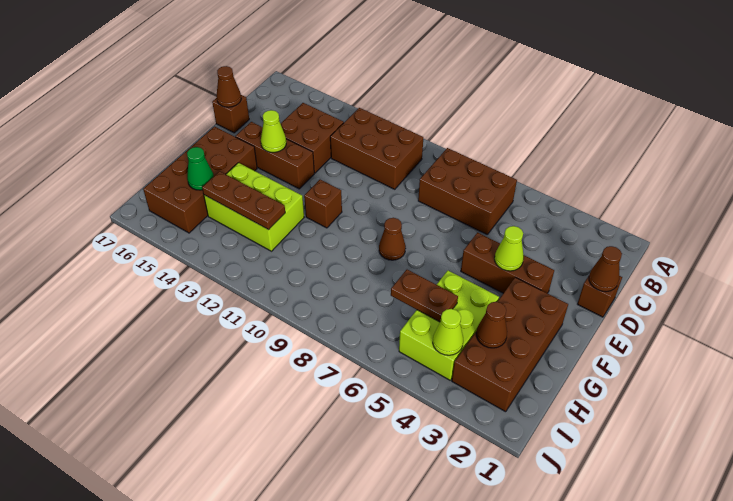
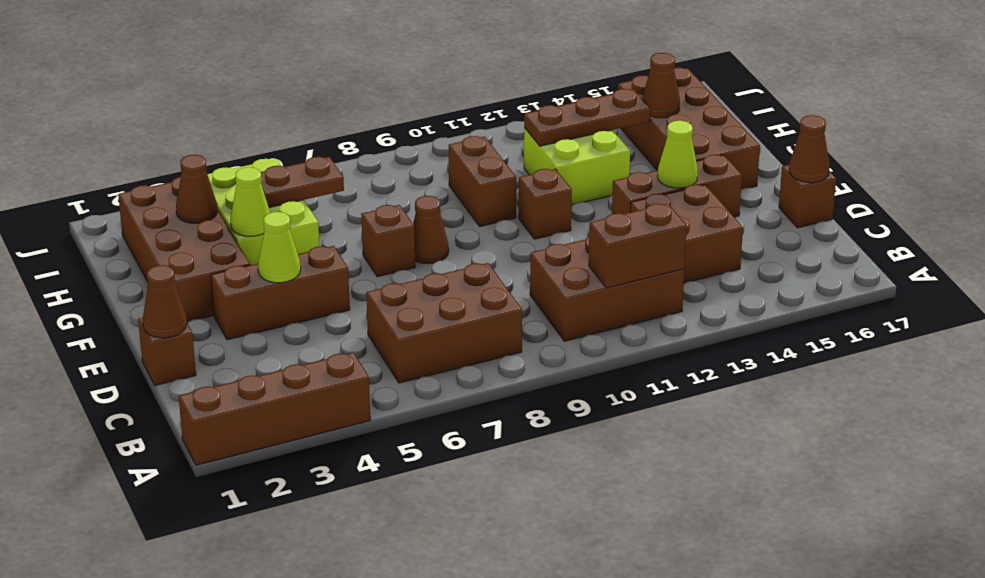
none -> brown 1x4 brick [179,352,370,465]
none -> brown 1x2 brick [589,204,687,288]
none -> brown 1x1 brick [361,205,415,277]
none -> brown 1x2 brick [449,136,516,226]
lime 2x3 brick [204,163,304,251] -> lime 2x2 brick [524,128,630,205]
green 1x1 cone [187,147,214,190] -> brown 1x1 cone [642,53,680,118]
lime 1x1 cone [433,309,463,355] -> lime 1x1 cone moved to [230,167,270,236]

